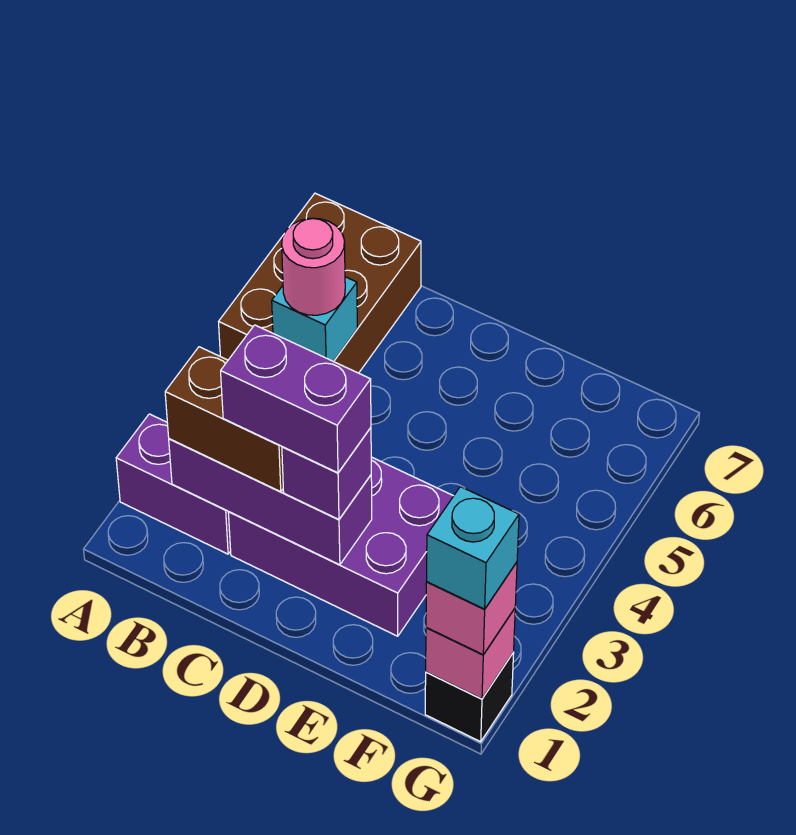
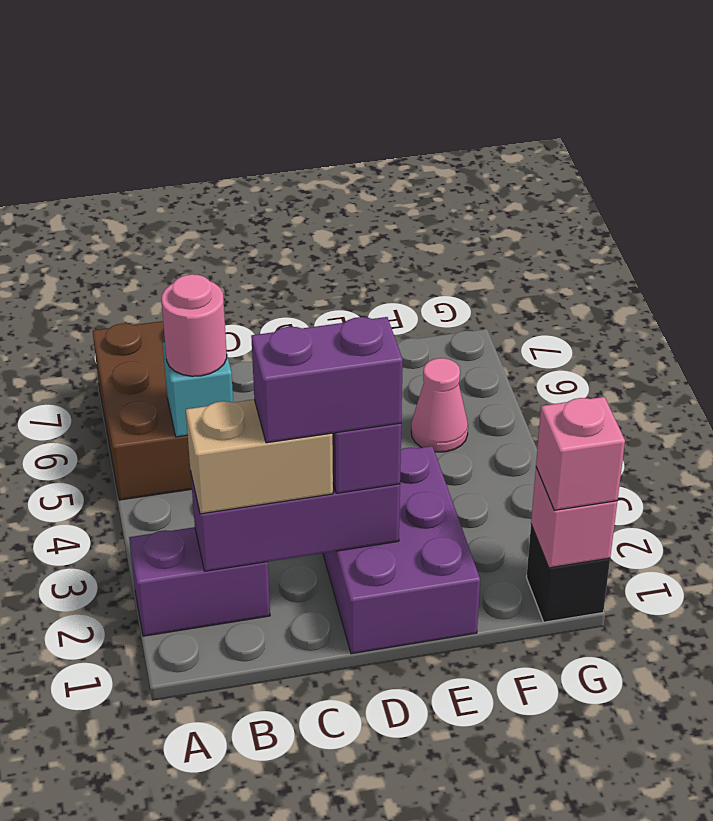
brown 1x2 brick [165,347,283,492] -> tan 1x2 brick [186,400,333,514]
purple 2x3 brick [228,457,453,636] -> purple 2x3 brick turned to [323,446,480,654]
none -> pink 1x1 cone [411,358,468,452]
cyan 1x1 brick [427,487,519,609] -> none

